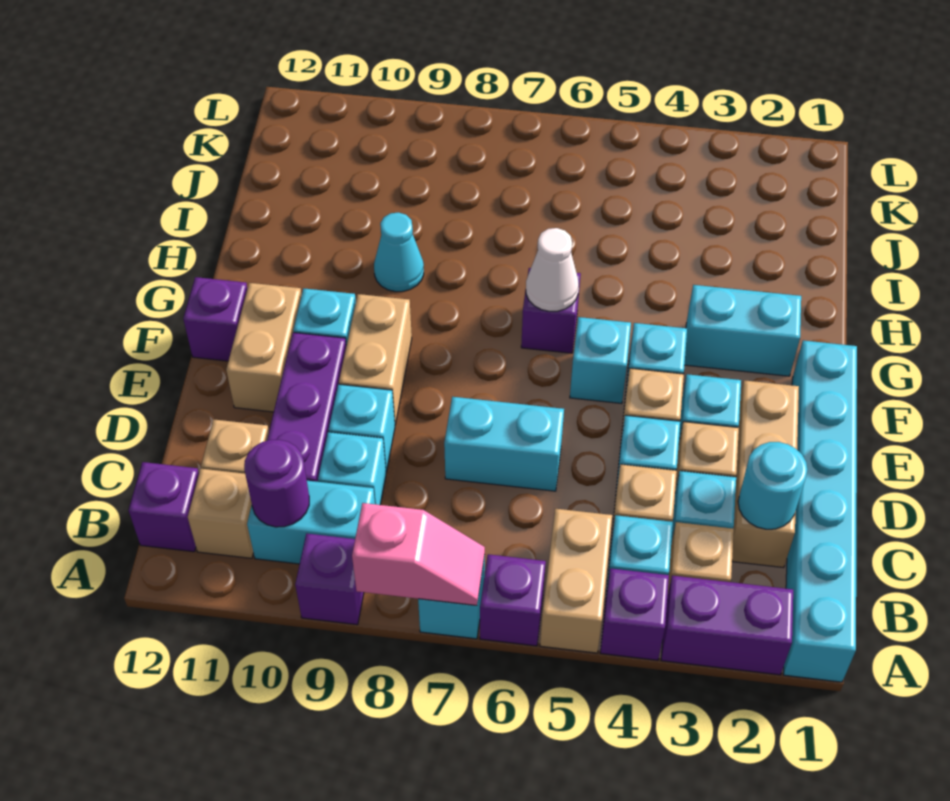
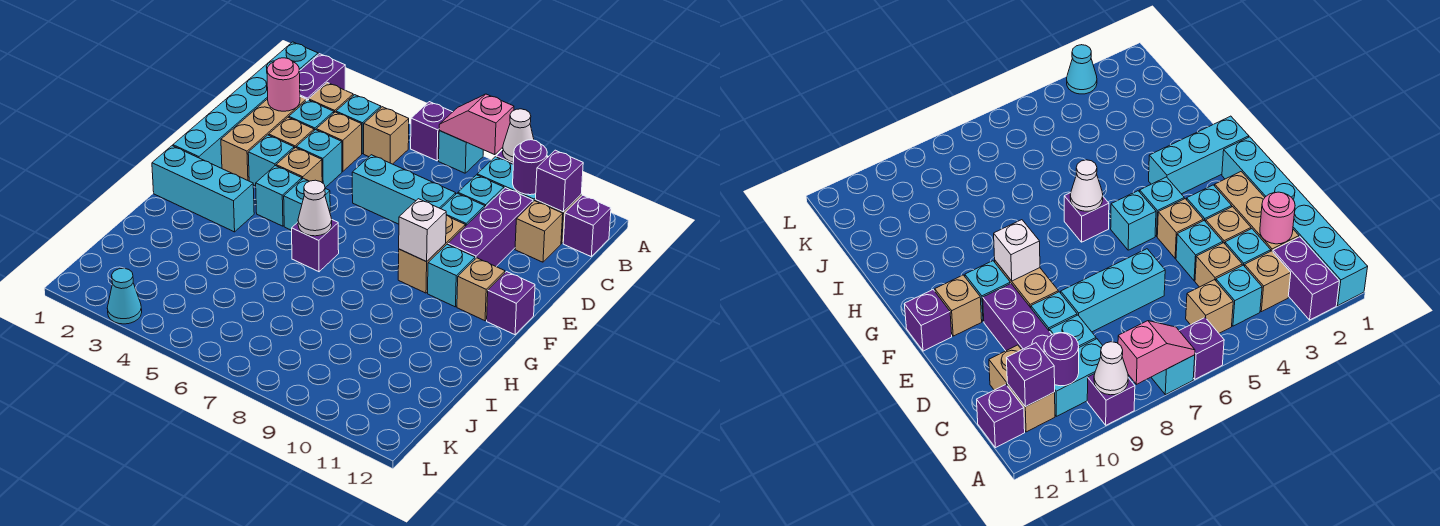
purple 1x2 brick [661,576,793,675] -> purple 1x2 brick turned to [300,54,345,101]
purple 1x1 brick [600,568,669,660] -> purple 1x1 brick moved to [536,150,583,212]
tan 1x2 brick [540,509,612,653] -> tan 1x1 brick [364,107,409,164]
none -> white 1x1 cone [503,109,534,162]
cyan 1x1 round brick [738,442,807,529] -> pink 1x1 round brick [267,58,300,111]
cyan 1x2 brick [444,397,564,491] -> cyan 1x3 brick [352,155,456,224]
tan 1x2 brick [226,283,302,412] -> tan 1x1 brick [457,258,505,321]
none -> white 1x1 brick [399,199,446,262]
cyan 1x2 brick [685,285,801,376] -> cyan 1x3 brick [152,146,254,232]
cyan 1x1 cone [374,212,424,292] -> cyan 1x1 cone moved to [107,268,142,324]

